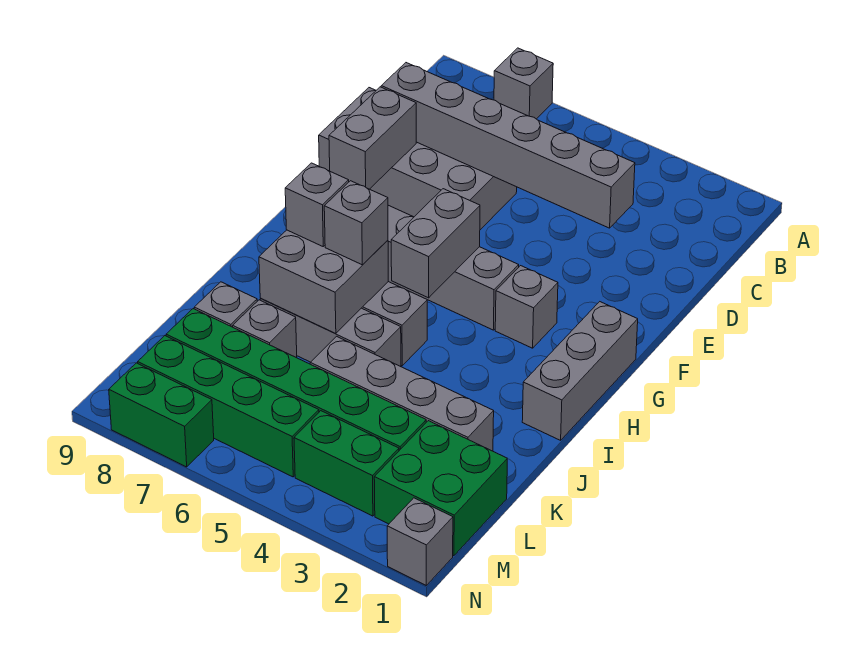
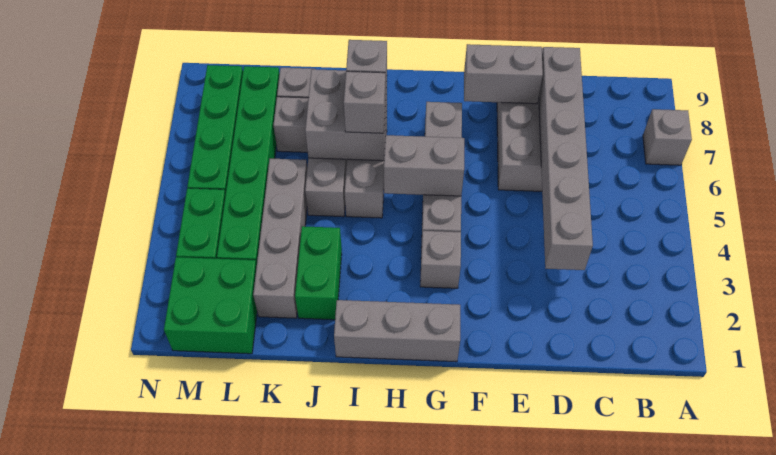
grey 1x1 brick [387,498,453,585] -> none
green 1x2 brick [109,363,214,467] -> green 1x2 brick moved to [295,226,342,320]

